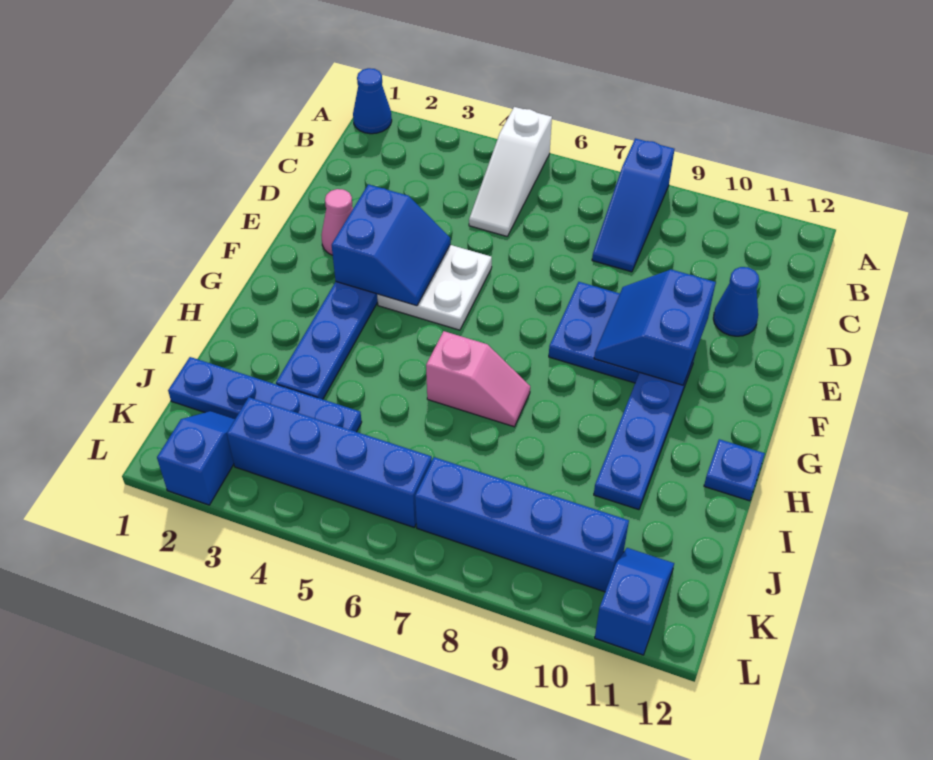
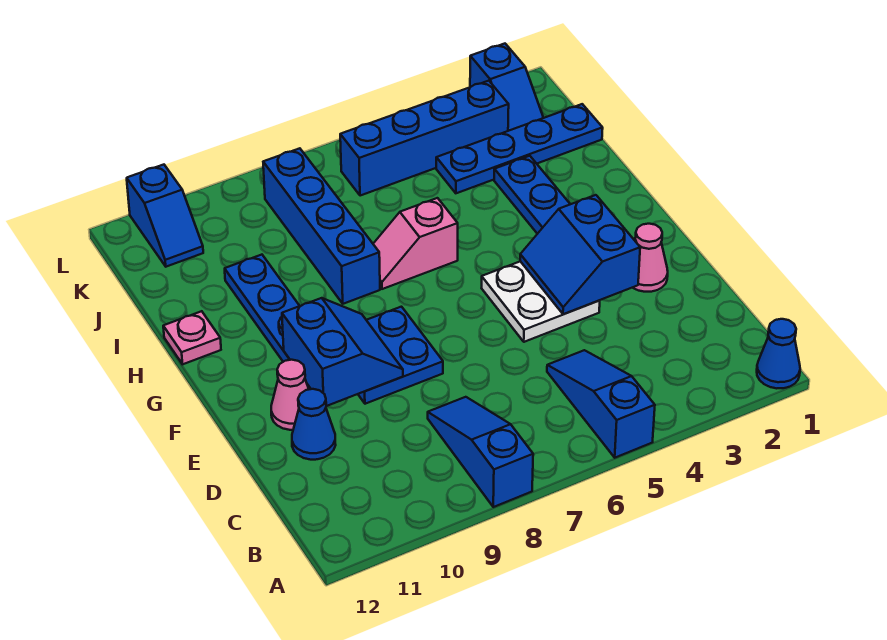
white 1x3 slope [469,107,552,236] -> blue 1x3 slope [547,350,655,458]
none -> pink 1x1 cone [271,360,309,430]
blue 1x1 plate [704,439,765,501] -> pink 1x1 plate [163,311,221,364]
blue 1x4 brick [415,457,629,592] -> blue 1x4 brick turned to [263,148,380,304]

